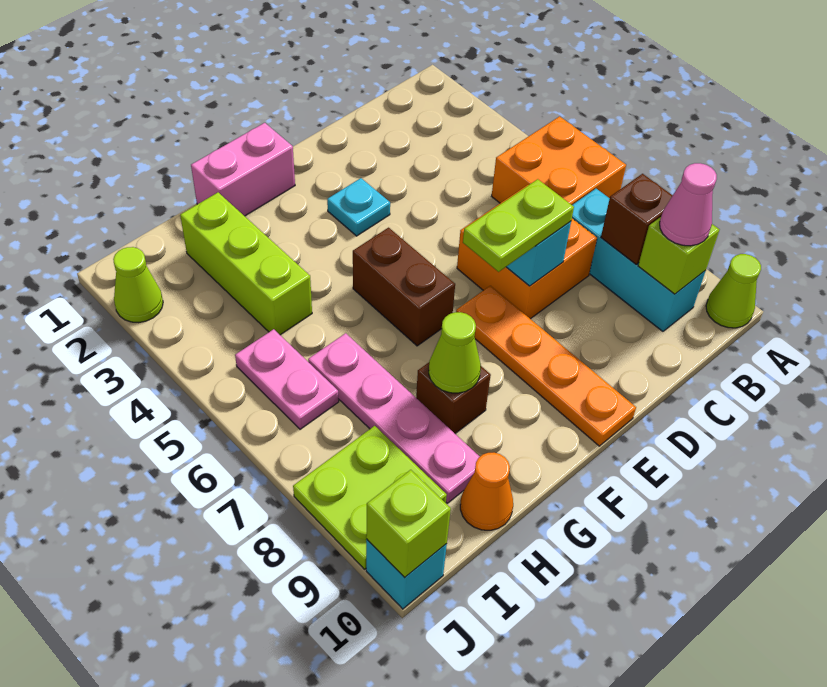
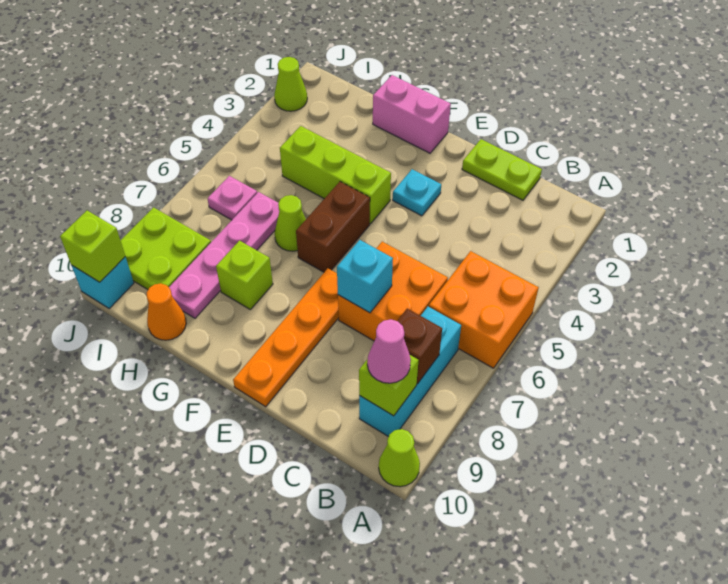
lime 1x2 plate [463,179,574,272] -> lime 1x2 plate moved to [462,139,542,200]
brown 1x1 brick [416,363,491,434] -> lime 1x1 brick [216,241,273,309]
lime 1x1 cone [429,312,481,393] -> lime 1x1 cone moved to [275,195,306,251]
lime 1x3 brick [180,192,312,335] -> lime 1x3 brick turned to [280,126,391,224]
pink 1x2 plate [235,329,339,429] -> pink 1x1 plate [208,176,257,220]

